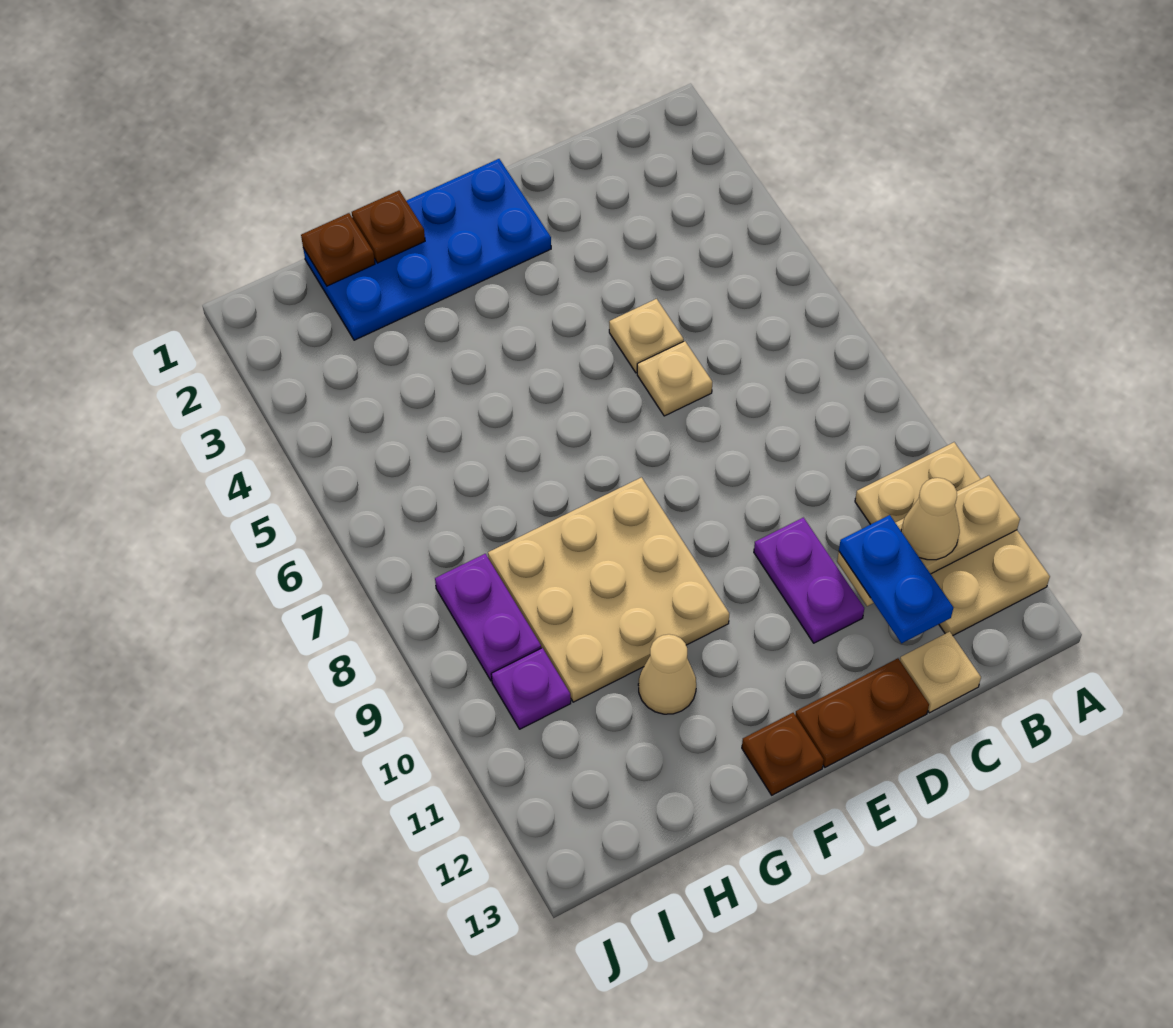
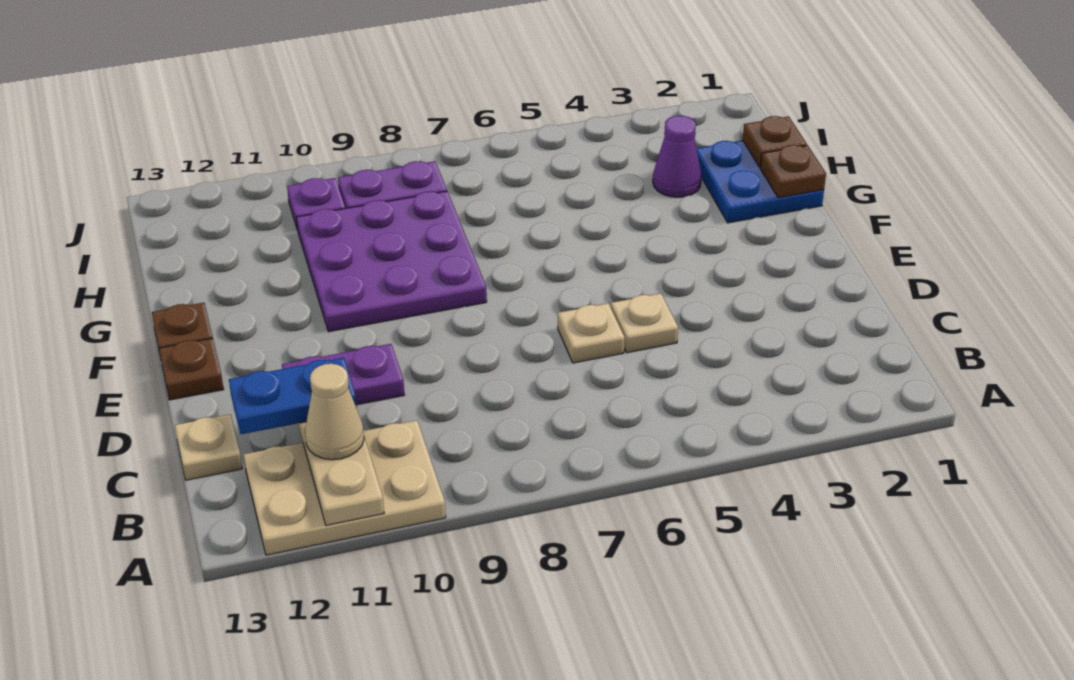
brown 1x2 plate [795,658,929,767] -> brown 1x1 plate [159,338,224,400]
blue 2x4 plate [303,159,551,340] -> blue 2x2 plate [697,140,824,223]
tan 3x3 plate [488,477,729,702] -> purple 3x3 plate [296,191,487,332]
tan 1x1 cone [638,634,696,714] -> none
none -> purple 1x1 cone [653,116,702,197]

